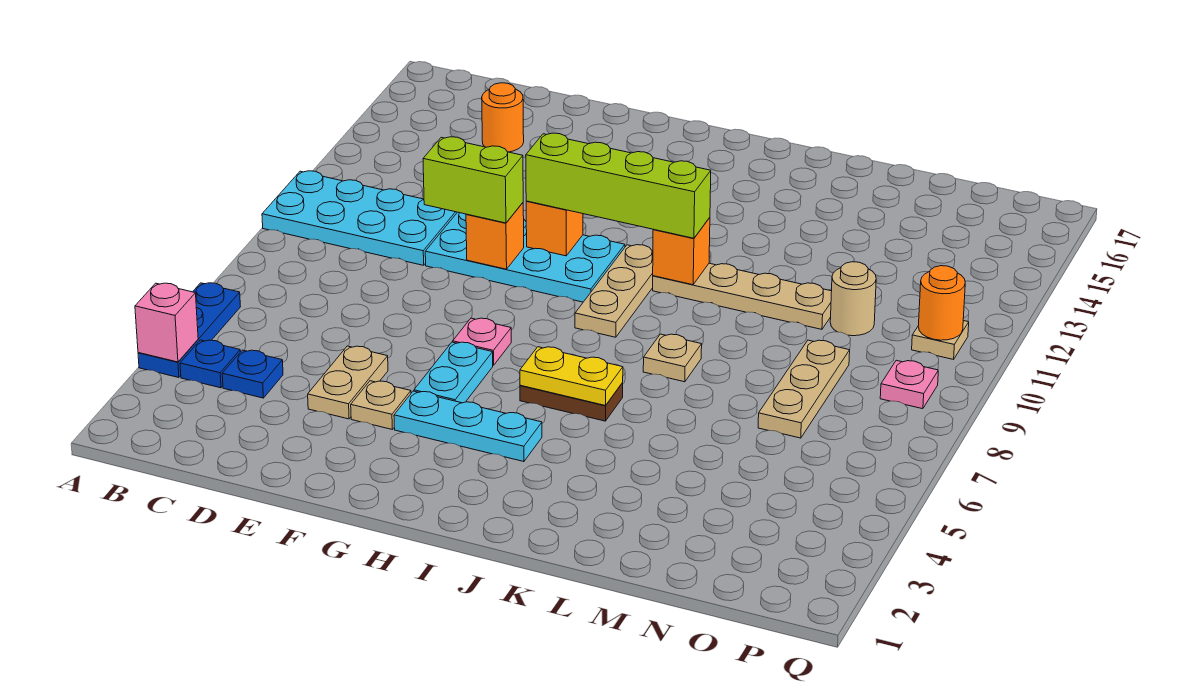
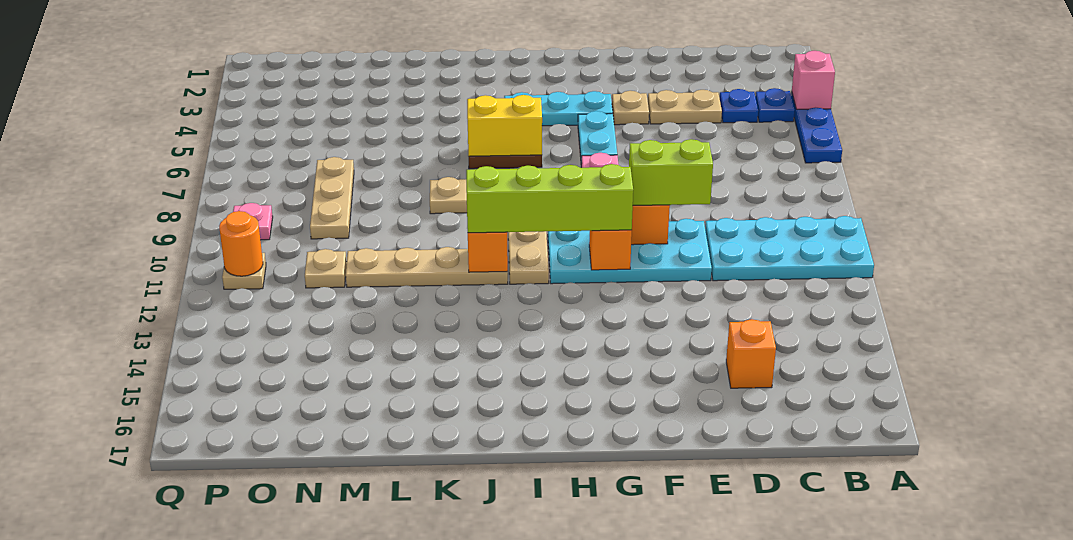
orange 1x1 round brick [482,83,524,152] -> orange 1x1 brick [726,319,776,388]
tan 1x2 plate [308,346,388,419] -> tan 1x2 plate turned to [648,90,722,124]
yellow 1x2 plate [520,347,623,406] -> yellow 1x2 brick [467,95,542,156]
tan 1x1 round brick [830,262,876,336] -> tan 1x1 plate [305,249,347,288]

